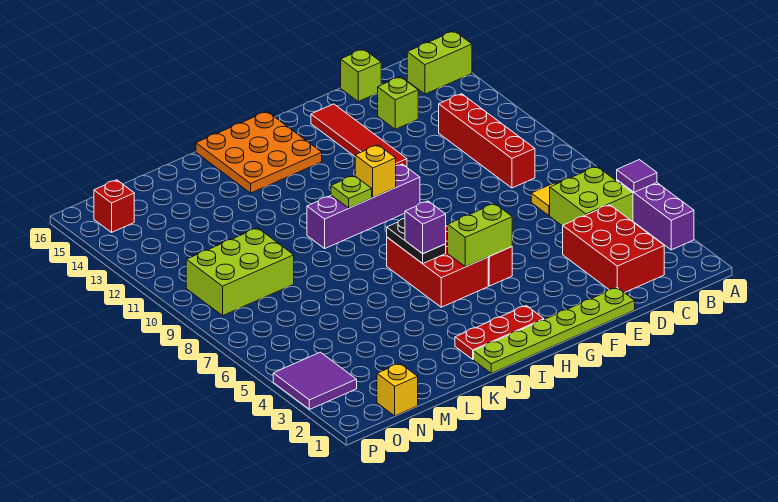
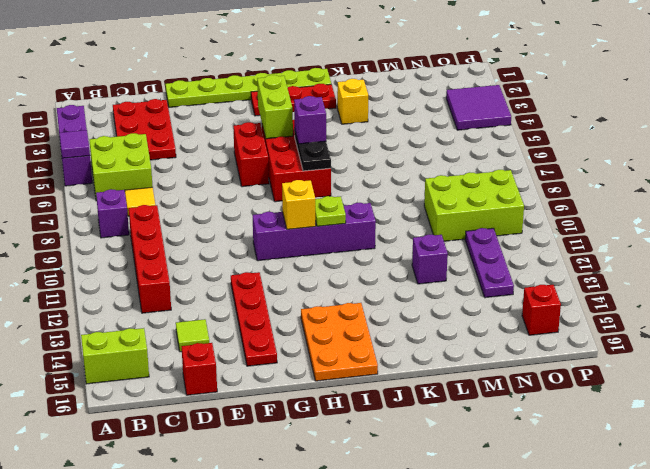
none -> purple 1x1 brick [96,189,129,238]
red 2x3 brick [563,205,664,293] -> red 2x3 plate [113,99,176,160]
lime 1x1 brick [378,77,418,129] -> lime 1x1 tile [176,319,209,352]
lime 1x1 brick [341,49,381,101] -> red 1x1 brick [181,343,217,395]
red 1x4 tile [311,104,407,167] -> red 1x4 plate [231,272,277,366]
lime 1x2 brick [448,204,512,267] -> lime 1x2 brick turned to [257,75,293,139]
orange 3x3 plate [196,112,322,193] -> orange 2x3 plate [301,303,378,381]
none -> purple 1x1 brick [412,235,448,284]
yellow 1x1 brick [377,363,418,416] -> yellow 1x1 brick moved to [337,79,368,124]
none -> purple 1x3 plate [465,228,514,298]

